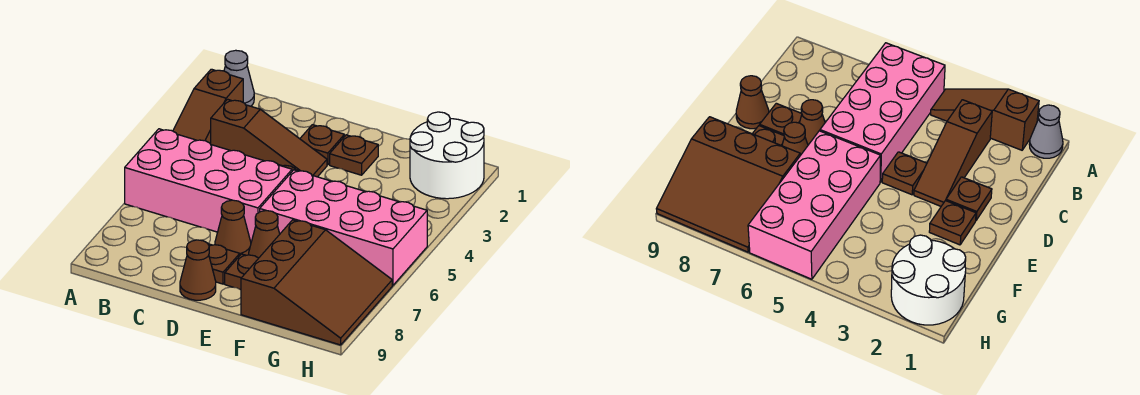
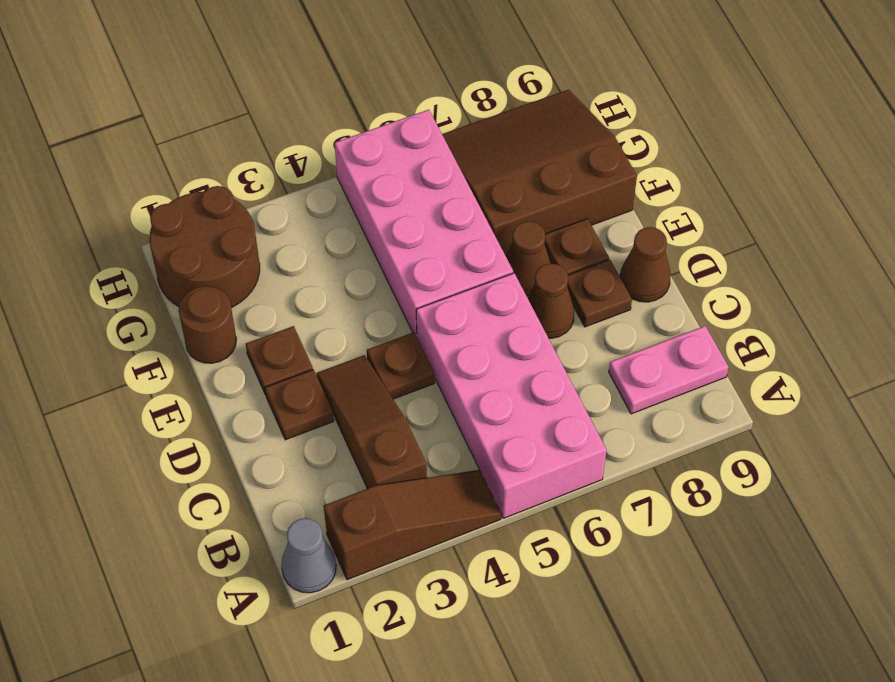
none -> pink 1x2 plate [609,326,729,414]
none -> brown 1x1 round brick [179,286,236,363]
white 2x2 round brick [410,112,484,199] -> brown 2x2 round brick [150,186,260,307]

